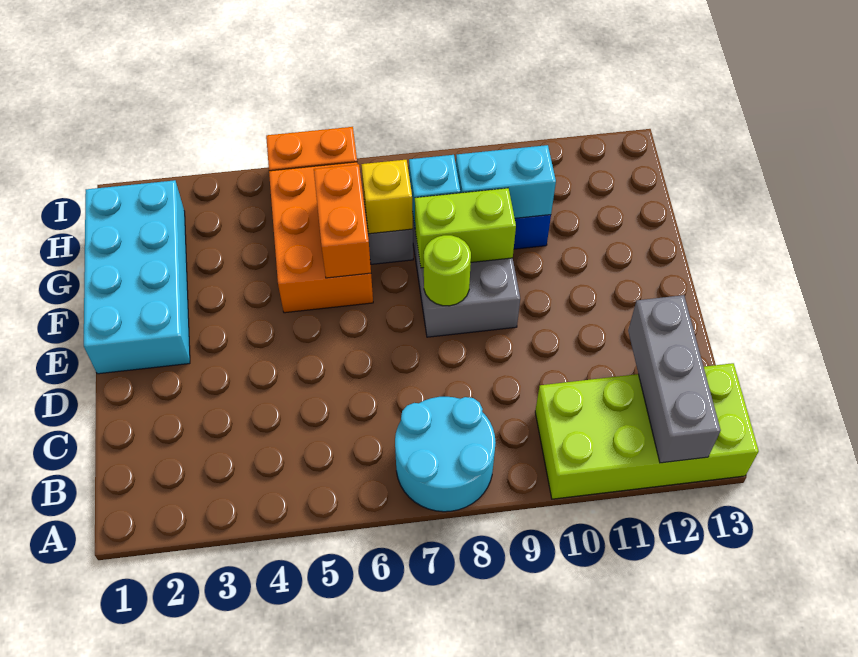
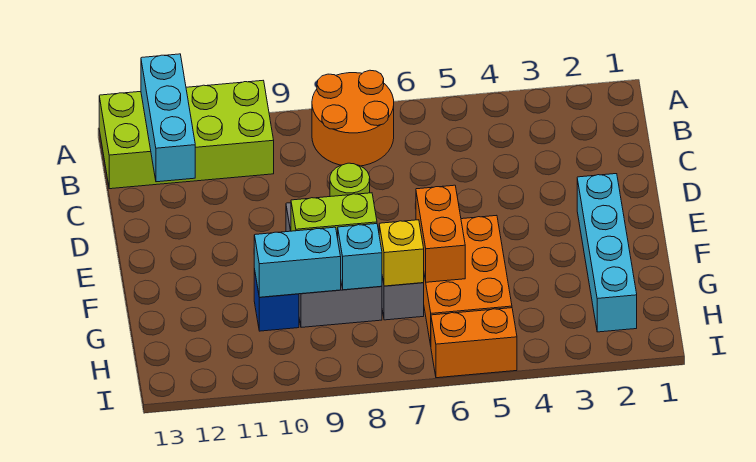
cyan 2x2 round brick [395,397,496,512] -> orange 2x2 round brick [312,70,394,166]
grey 1x3 brick [628,295,721,463] -> cyan 1x3 brick [141,54,195,182]
cyan 2x4 brick [84,180,190,374] -> cyan 1x4 brick [577,174,637,332]

